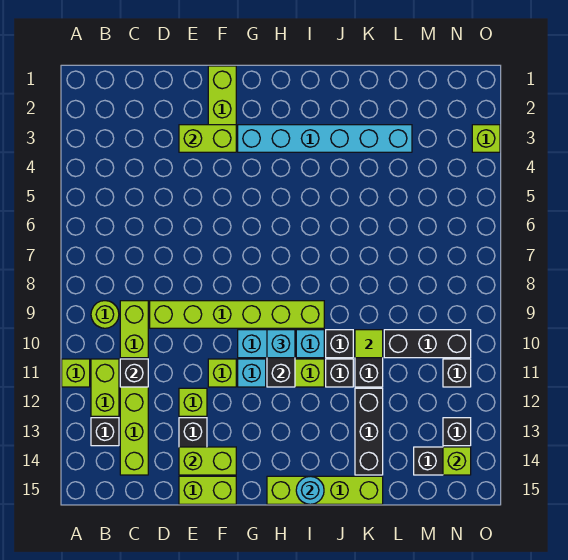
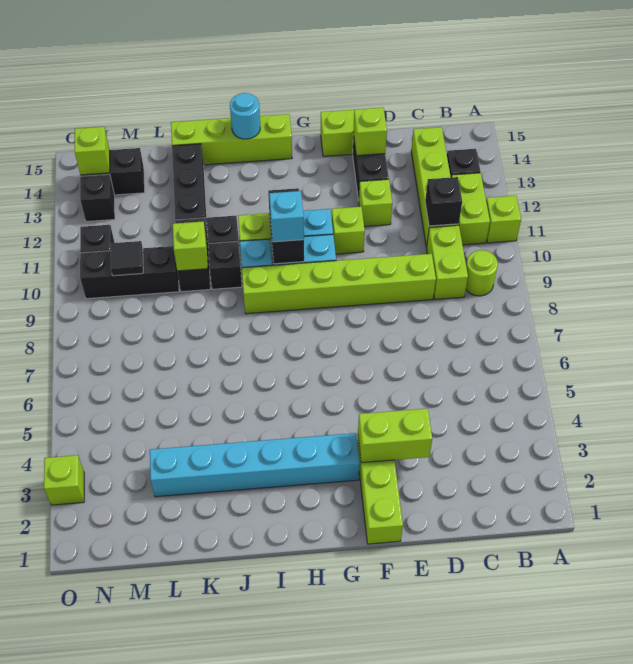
lime 1x2 brick [179,447,236,475] -> lime 1x1 brick [353,108,387,156]
lime 1x1 tile [355,330,383,358] -> lime 1x1 brick [173,221,208,271]
none -> black 1x1 tile [111,241,143,276]

